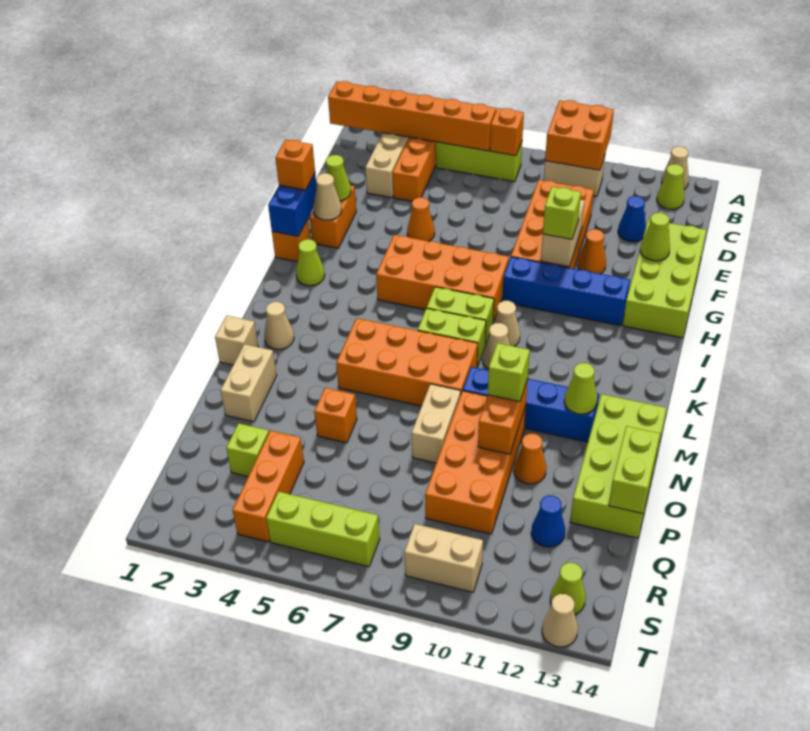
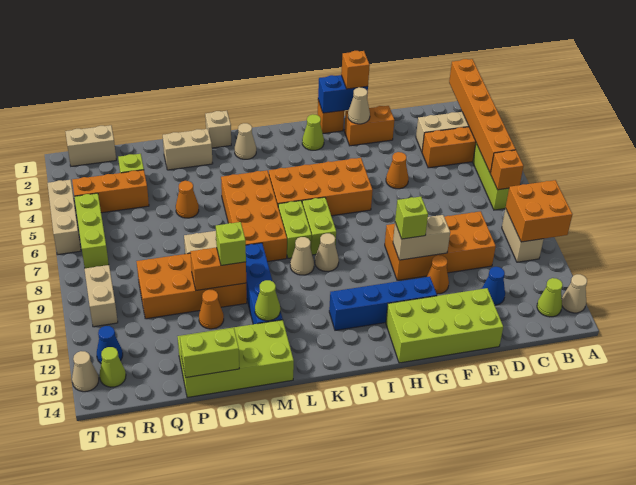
lime 1x1 cone [326,155,351,201] -> none
lime 1x1 cone [640,213,670,261] -> none
orange 2x4 brick [376,235,509,323] -> orange 2x4 brick turned to [269,158,373,216]
blue 1x4 brick [502,257,630,326] -> blue 1x4 brick turned to [329,277,437,330]
orange 1x1 brick [314,388,357,443] -> orange 1x1 cone [176,181,199,218]
blue 1x1 cone [531,495,565,547] -> blue 1x1 cone moved to [97,326,123,363]
none -> tan 1x2 brick [65,125,116,166]
none -> tan 1x3 brick [47,180,81,255]

